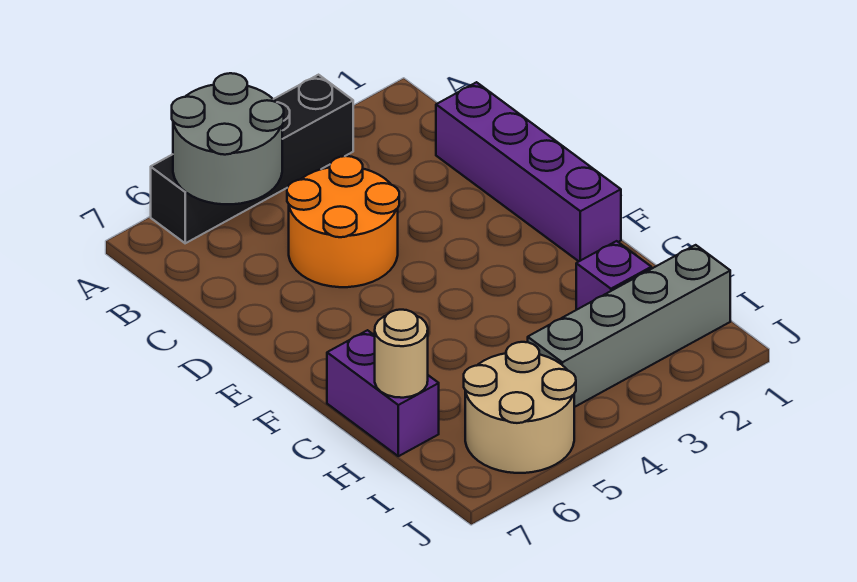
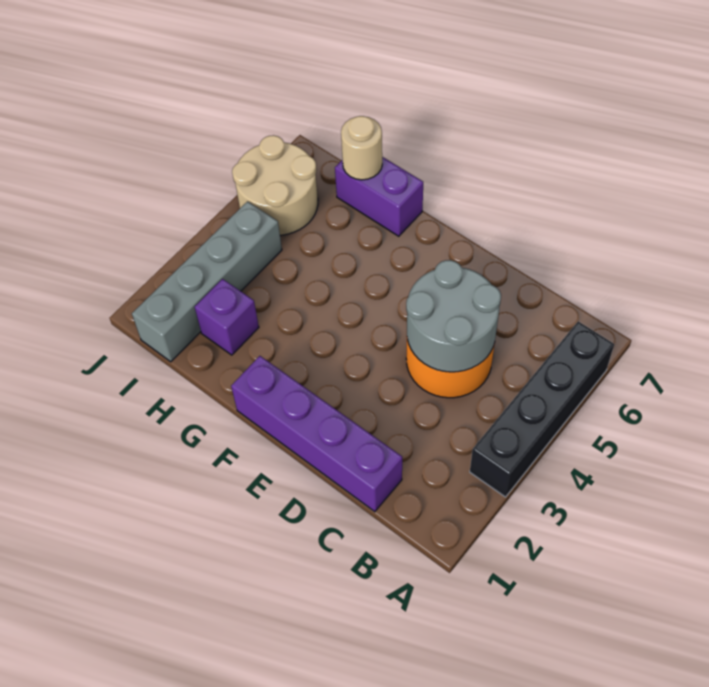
grey 2x2 round brick [172,73,284,204] -> grey 2x2 round brick moved to [406,260,501,372]

